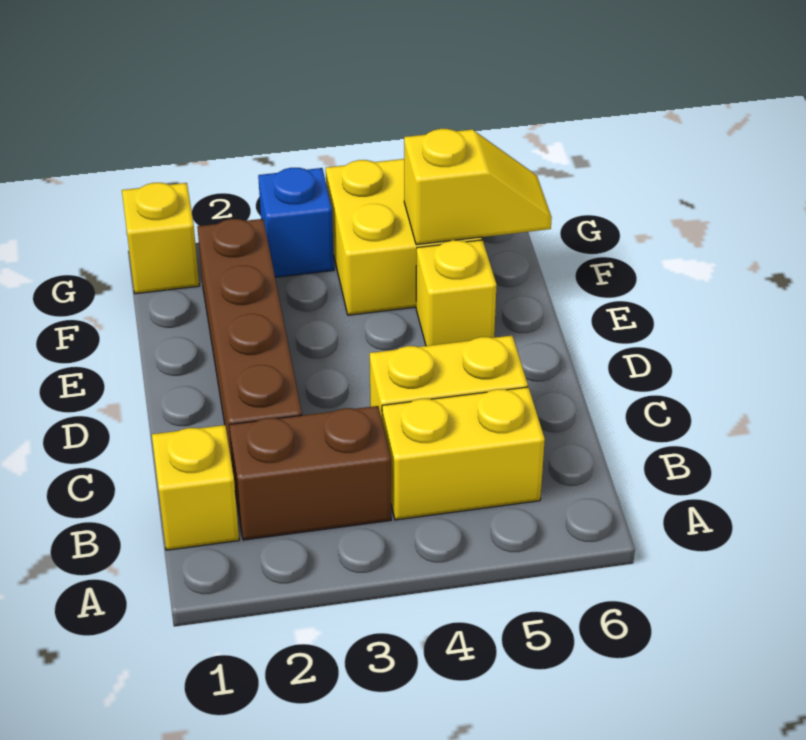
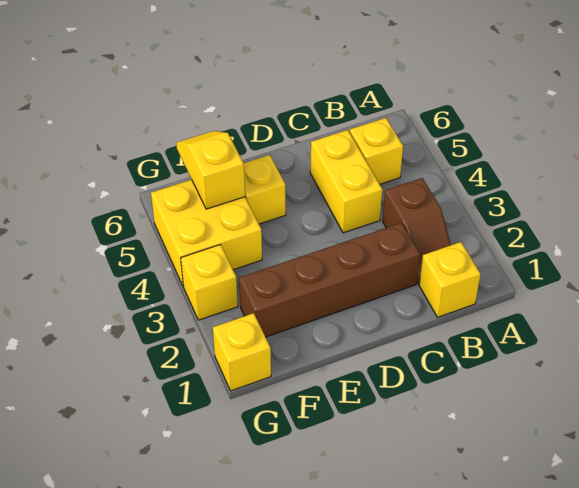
brown 1x2 brick [229,406,391,540] -> brown 1x2 slope [383,178,451,284]
yellow 1x2 brick [382,387,545,520] -> yellow 1x1 brick [350,118,403,184]
blue 1x1 brick [258,168,334,277] -> yellow 1x1 brick [181,245,238,320]

